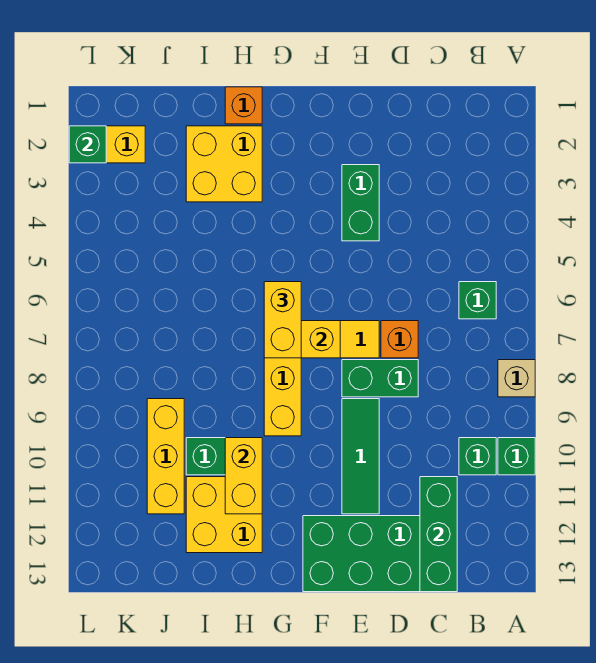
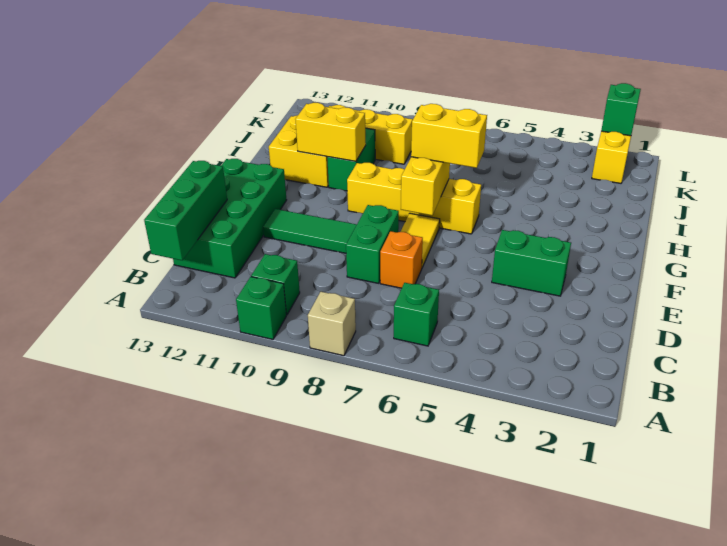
green 1x3 brick [420,477,457,592] -> green 1x3 brick turned to [144,161,227,260]
orange 1x1 brick [225,87,262,124] -> none
yellow 2x2 brick [186,126,262,202] -> none

